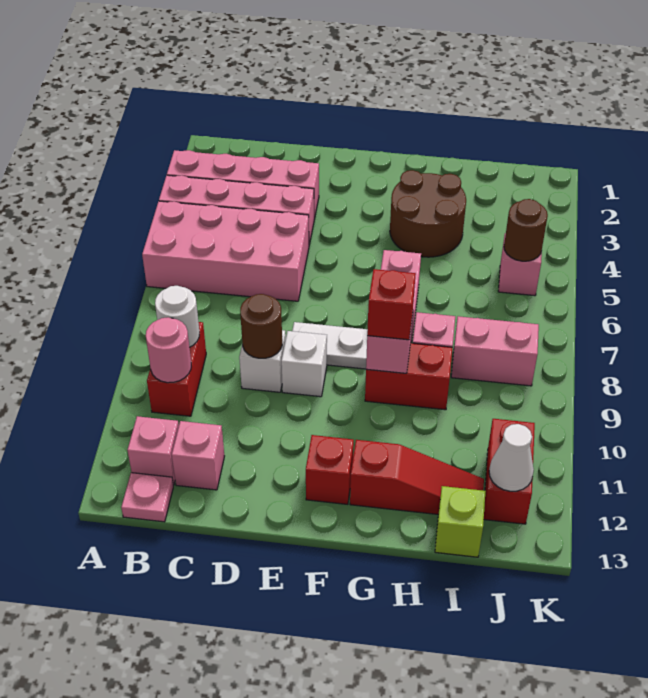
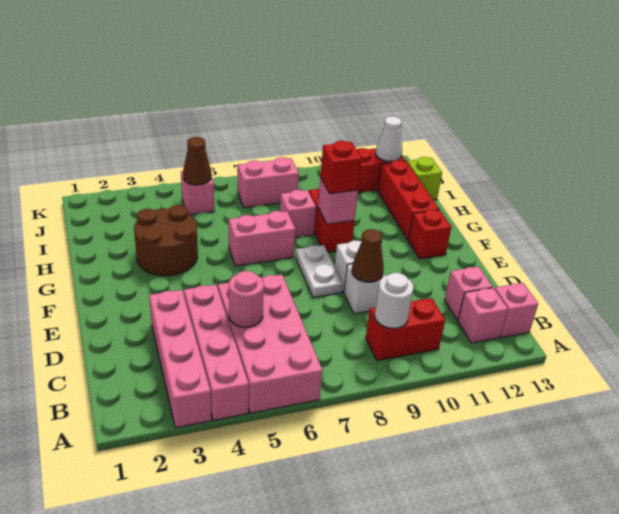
pink 1x1 round brick [146,317,191,383] -> pink 1x1 round brick moved to [229,271,264,327]
pink 1x1 plate [121,473,173,522] -> pink 1x1 brick [495,283,538,337]
brown 1x1 round brick [240,294,282,358] -> brown 1x1 cone [352,229,384,282]
red 1x3 slope [350,440,484,514] -> red 1x3 brick [378,160,439,240]
pink 1x2 brick [451,316,539,386] -> pink 1x2 brick turned to [238,157,299,208]
brown 1x1 round brick [504,199,548,261] -> brown 1x1 cone [183,137,211,185]

